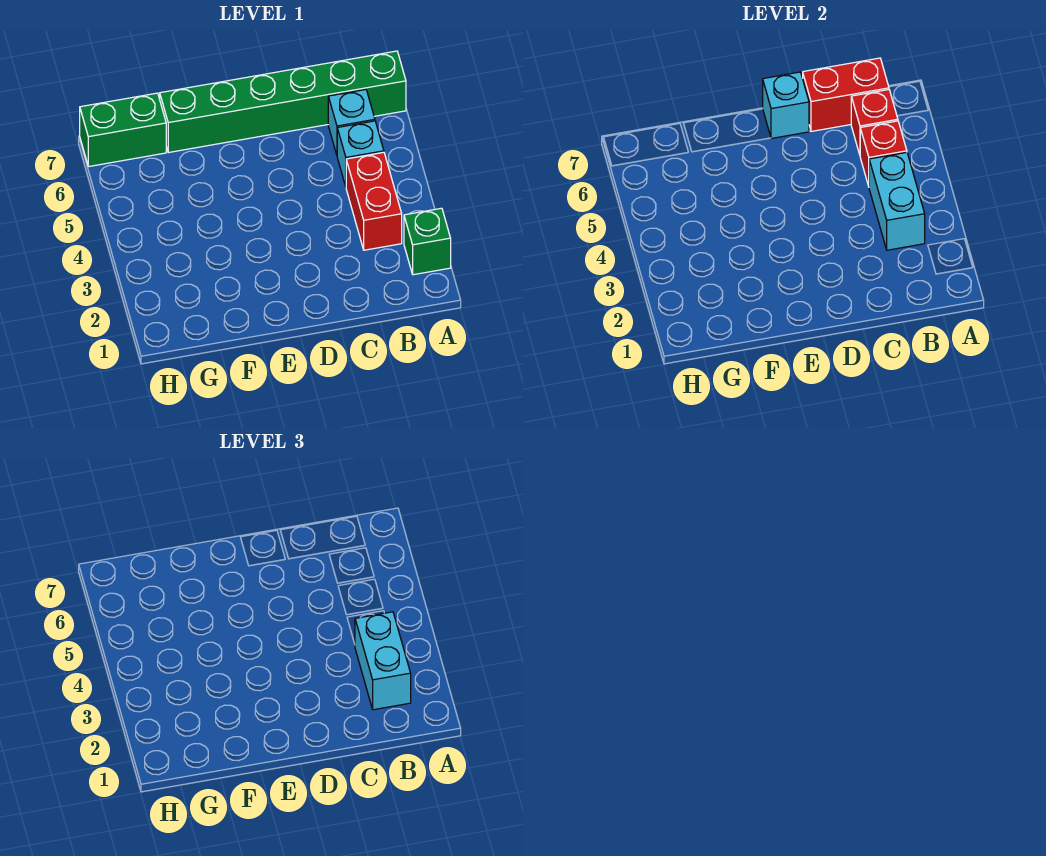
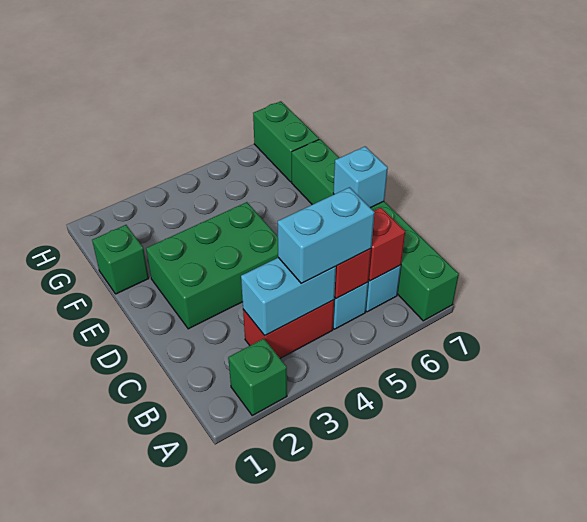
cyan 1x2 brick [355,612,411,710] -> cyan 1x2 brick moved to [278,187,375,283]
red 1x2 brick [803,58,889,131] -> none
none -> green 2x3 brick [146,202,278,329]
none -> green 1x1 brick [92,225,149,294]

